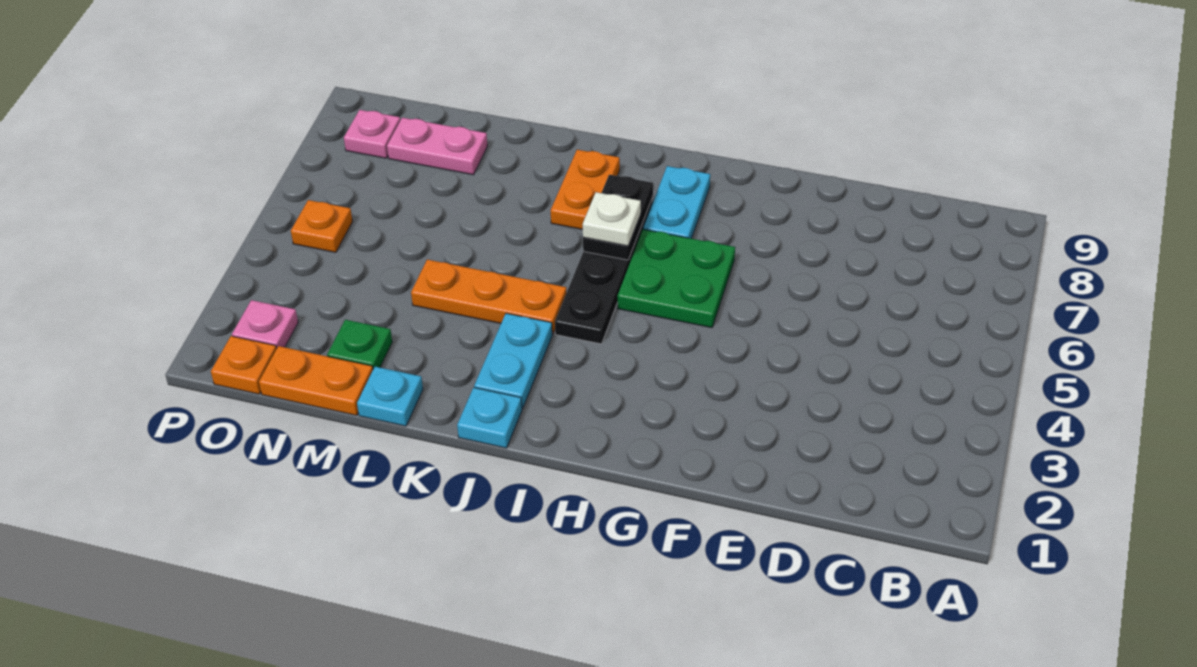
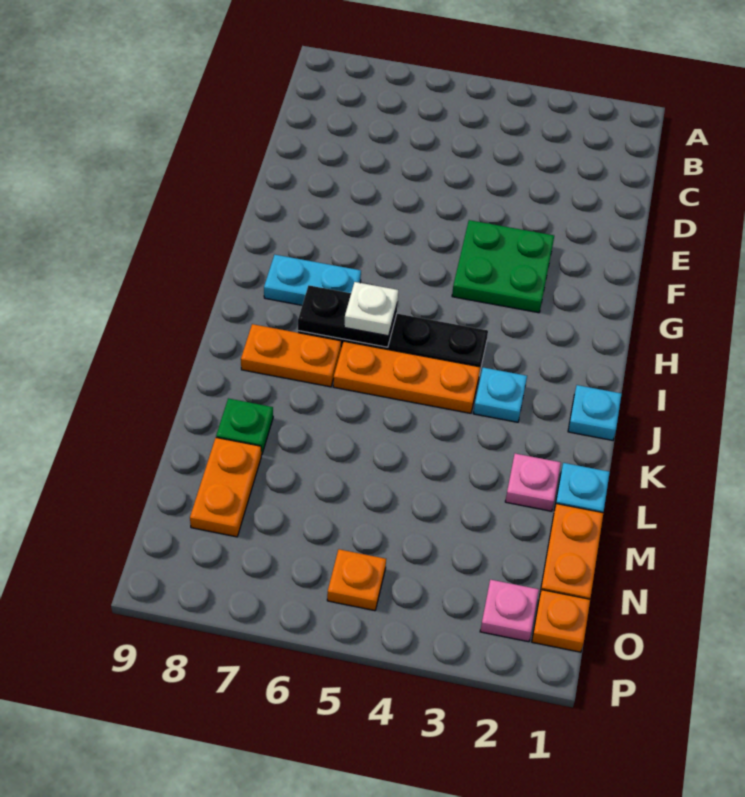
green 2x2 plate [618,229,735,328] -> green 2x2 plate moved to [452,220,554,313]
cyan 1x2 plate [474,313,552,409] -> cyan 1x1 plate [473,368,527,422]
orange 1x3 plate [411,260,567,334] -> orange 1x3 plate turned to [333,341,480,413]
green 1x1 plate [327,320,392,369] -> green 1x1 plate moved to [216,398,273,455]
pink 1x2 plate [387,118,487,175] -> orange 1x2 plate [190,438,261,537]
pink 1x1 plate [344,110,400,158] -> pink 1x1 plate moved to [505,454,561,511]

